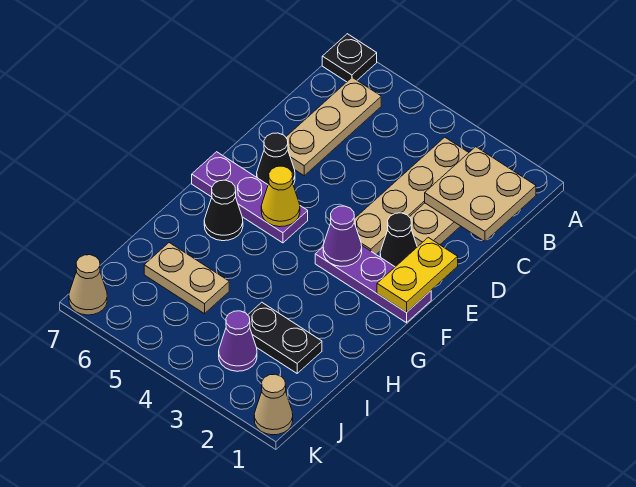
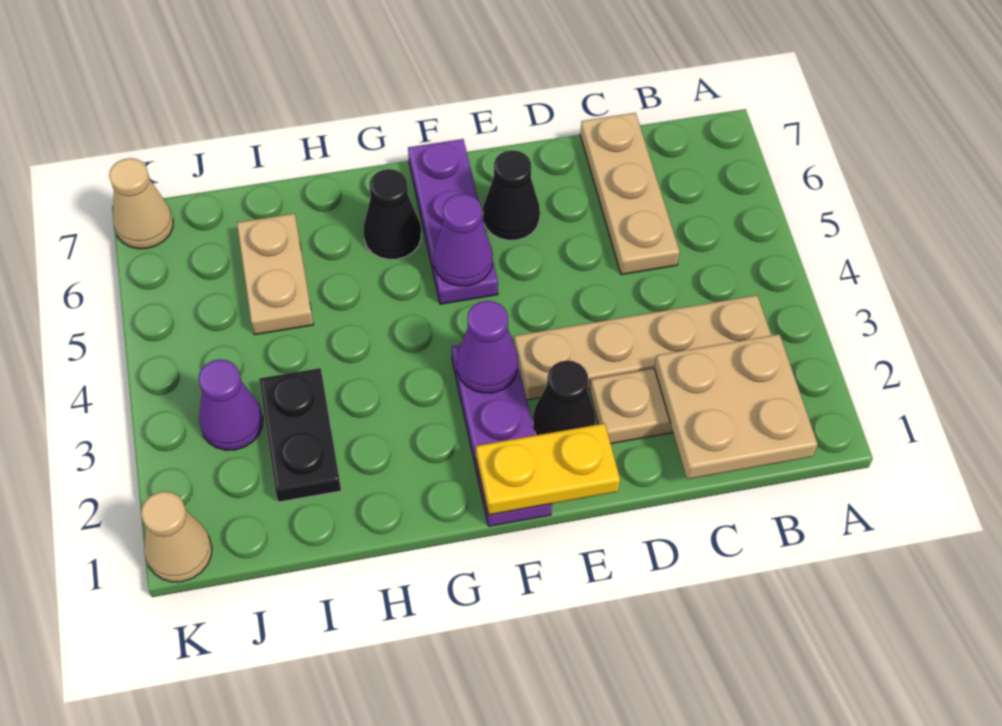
black 1x1 plate [322,34,377,82] -> none
tan 1x3 plate [286,77,381,176] -> tan 1x3 plate turned to [580,113,680,275]
yellow 1x1 cone [261,166,300,227] -> purple 1x1 cone [434,194,493,286]

